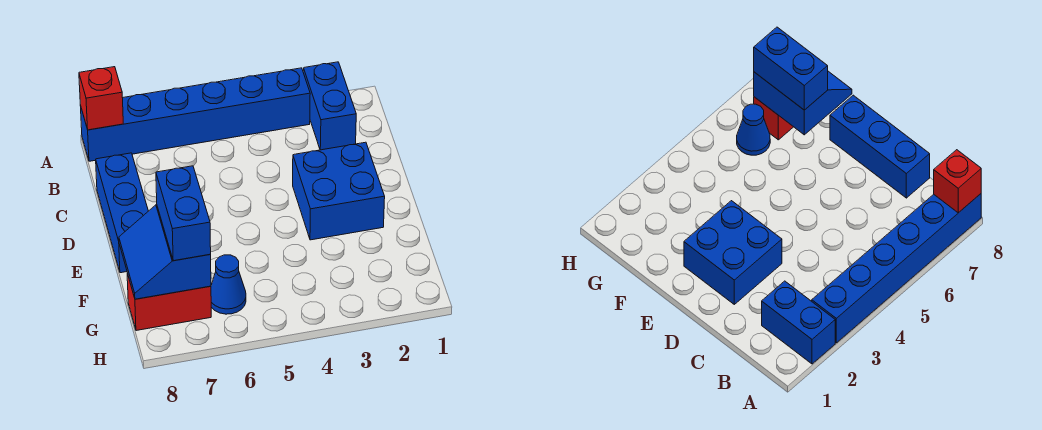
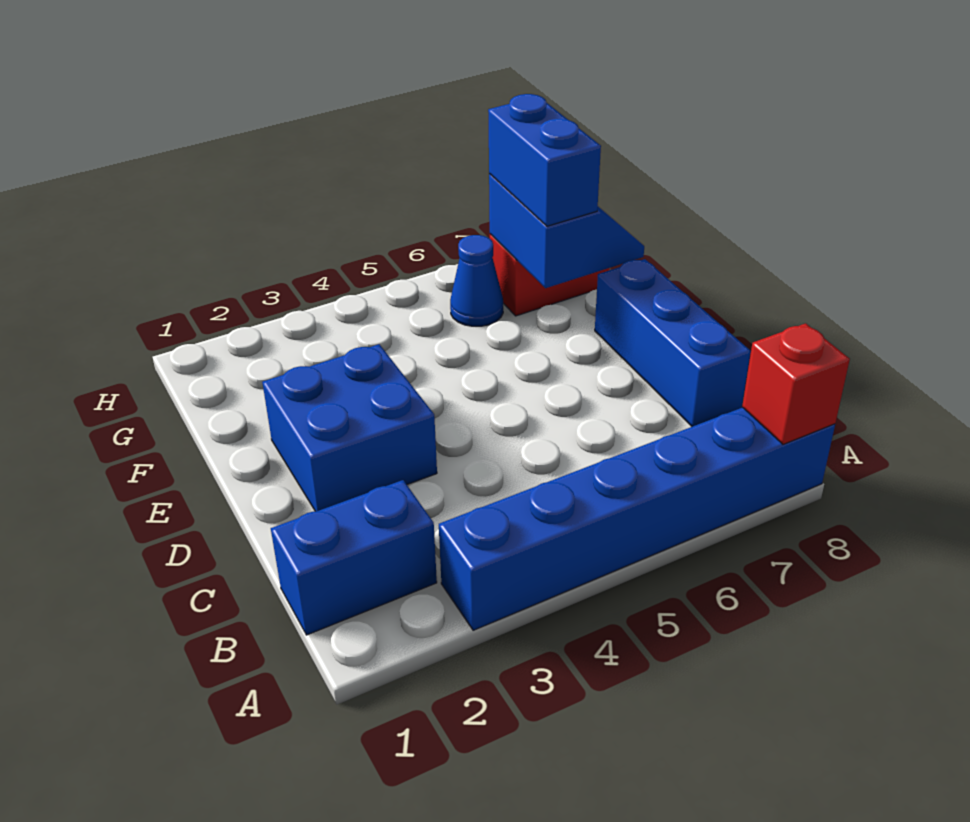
blue 1x2 brick [303,62,356,150] -> blue 1x2 brick turned to [271,480,437,635]

